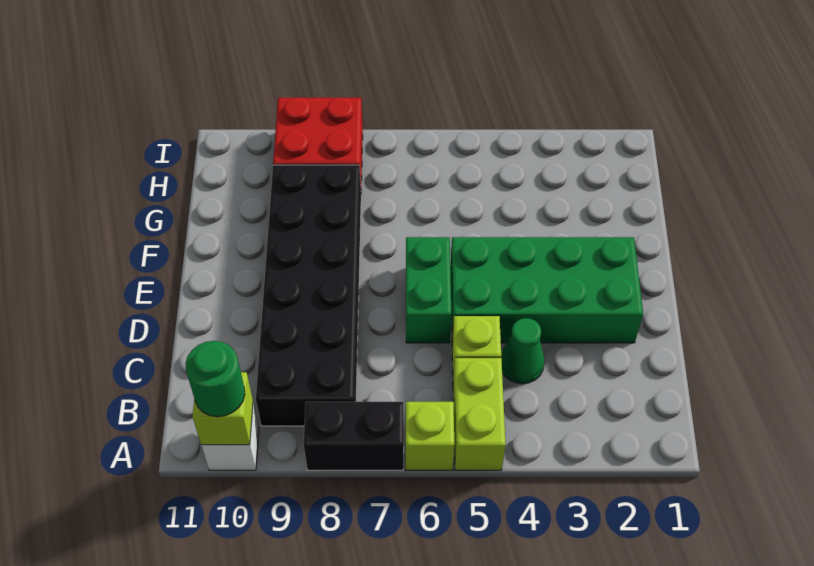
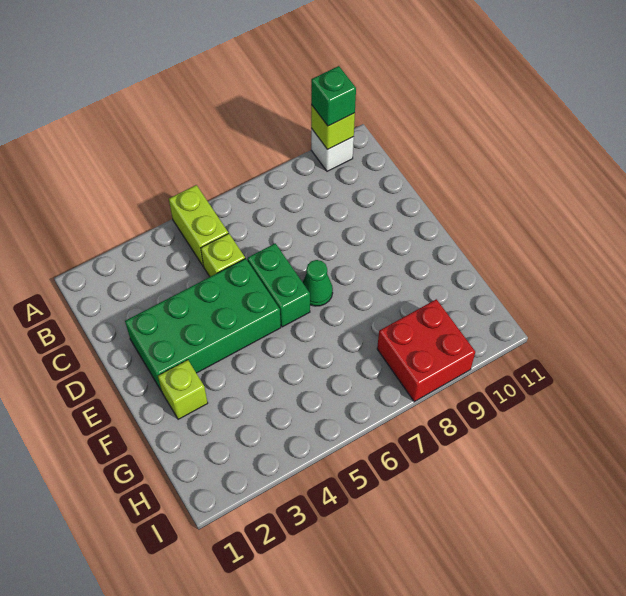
lime 1x1 brick [406,401,454,470] -> lime 1x1 brick moved to [158,360,208,419]
black 1x2 brick [304,402,404,470] -> none
green 1x1 round brick [185,341,245,417] -> green 1x1 brick [311,66,356,126]
black 2x6 brick [256,165,361,426] -> none
green 1x1 cone [501,318,545,384] -> green 1x1 cone moved to [303,260,333,306]

